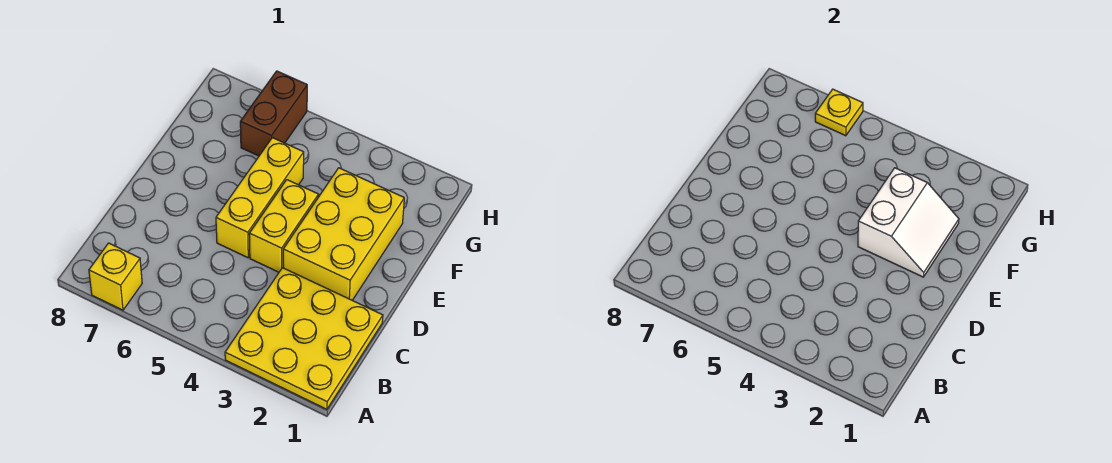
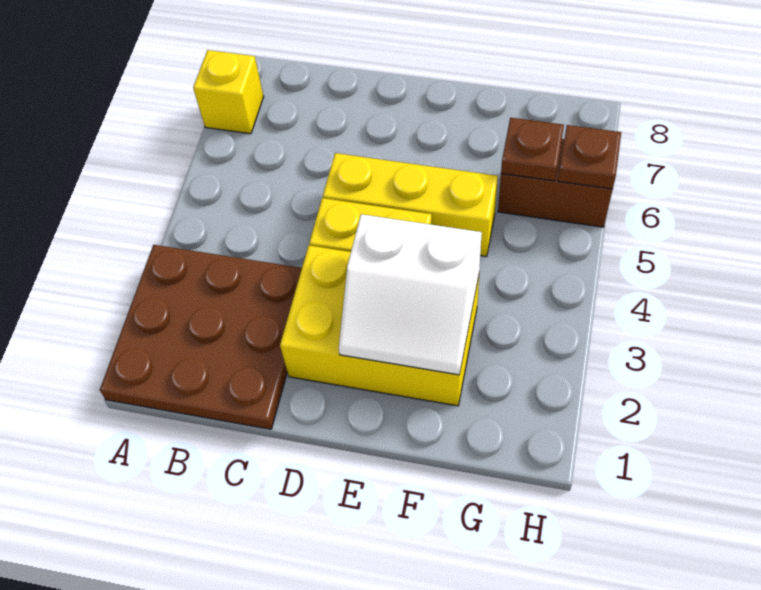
yellow 3x3 plate [225,268,383,409] -> brown 3x3 plate [100,245,302,429]
none -> brown 1x1 plate [501,118,564,181]
yellow 1x1 plate [815,89,863,136] -> brown 1x1 plate [558,125,621,189]

